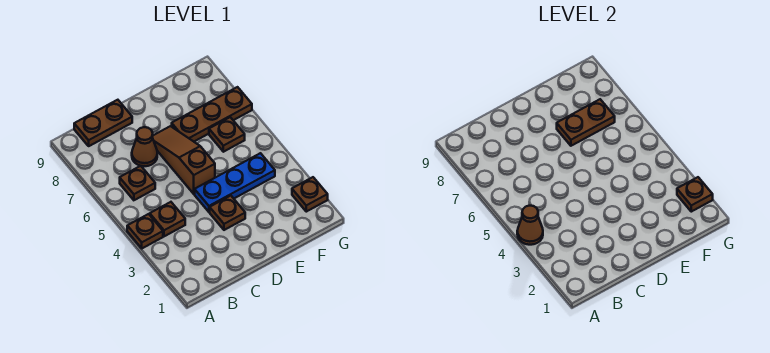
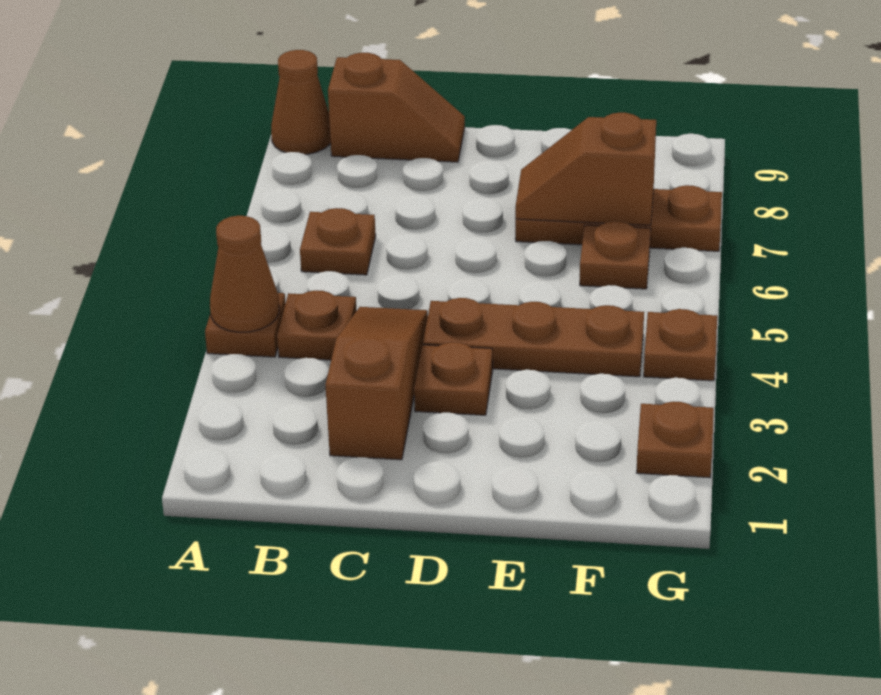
brown 1x2 plate [74,100,132,146] -> brown 1x2 slope [328,53,465,162]
brown 1x1 cone [132,127,157,166] -> brown 1x1 cone moved to [271,50,331,155]
blue 1x3 plate [195,153,275,212] -> brown 1x3 plate [423,298,644,377]
brown 1x3 slope [153,126,215,194] -> brown 1x3 slope moved to [325,307,428,460]
brown 1x2 plate [557,99,615,146] -> brown 1x2 slope [515,113,656,225]
brown 1x1 plate [677,177,713,212] -> brown 1x1 plate moved to [644,309,717,381]

